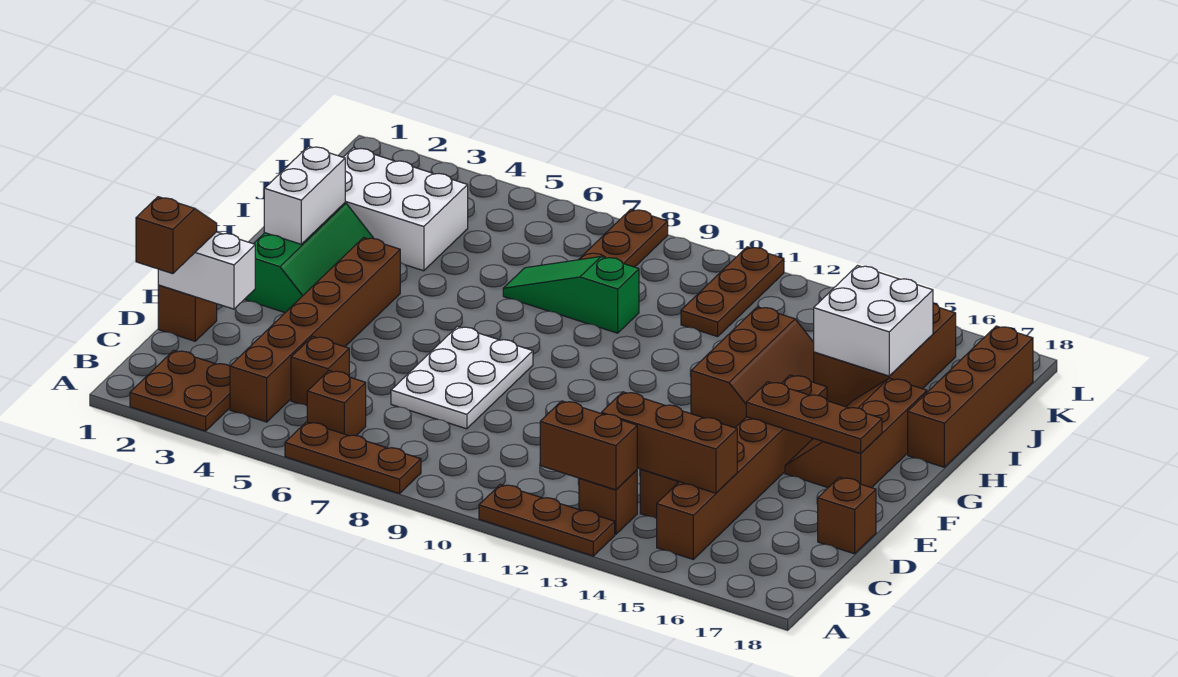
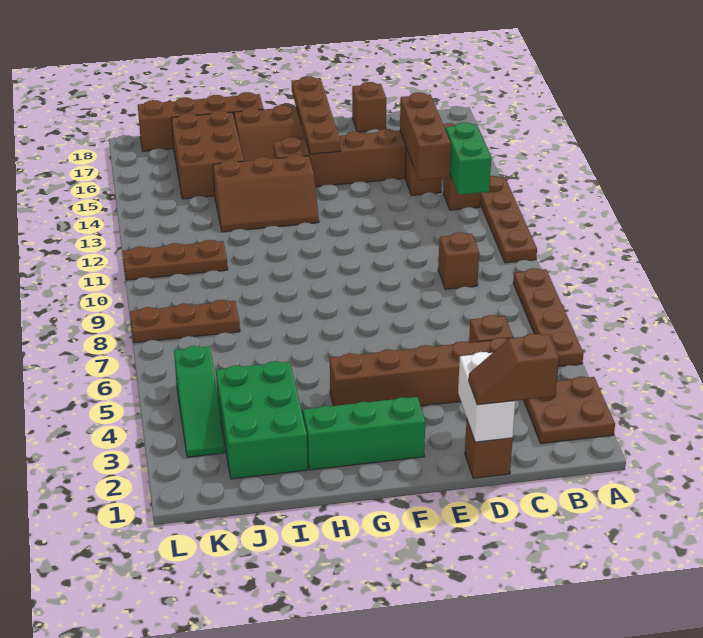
brown 1x3 plate [285,422,421,494] -> brown 1x4 plate [513,268,583,367]
brown 1x3 plate [479,485,615,556] -> brown 1x4 plate [480,176,537,263]
brown 1x1 brick [307,371,366,436] -> brown 1x1 brick moved to [438,232,479,289]
brown 1x2 brick [540,401,637,490] -> green 1x2 brick [446,122,491,195]
white 2x3 plate [391,326,533,429] -> none
brown 1x3 plate [746,382,882,453] -> brown 1x4 plate [292,76,341,154]
white 1x2 brick [264,146,345,244] -> none
brown 2x3 slope [691,307,814,428] -> brown 2x3 slope turned to [213,154,319,232]
white 2x3 brick [343,148,468,271] -> green 2x3 brick [216,361,308,479]
green 1x3 slope [503,256,639,333] -> green 1x3 slope moved to [174,346,224,457]
brown 2x3 brick [814,303,956,407] -> brown 2x3 brick turned to [172,110,244,199]
white 2x2 brick [814,266,933,376] -> none

